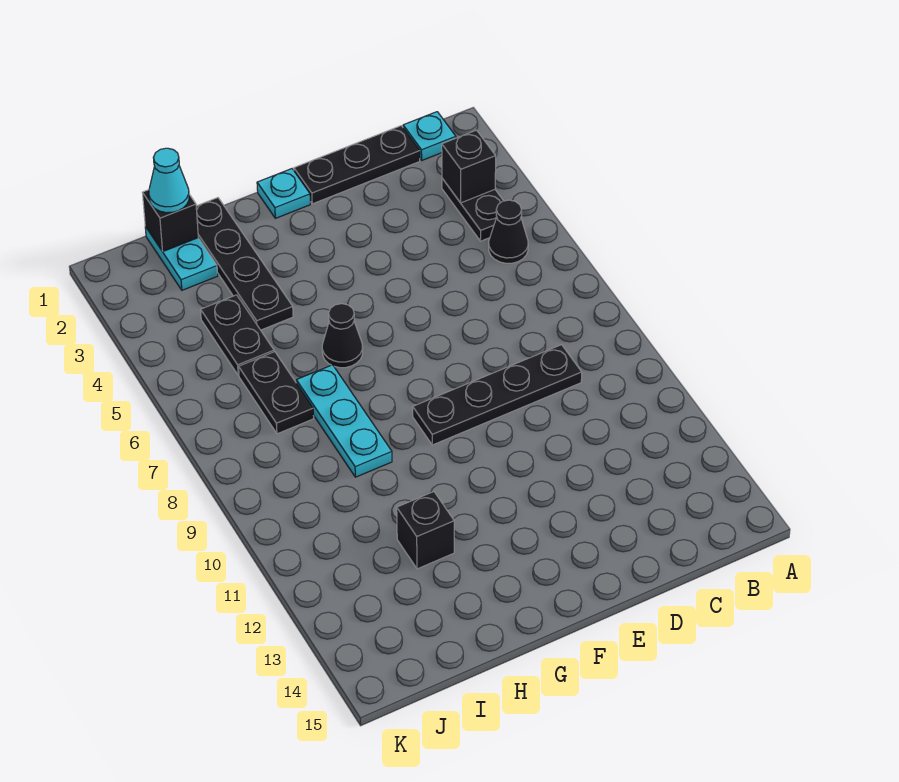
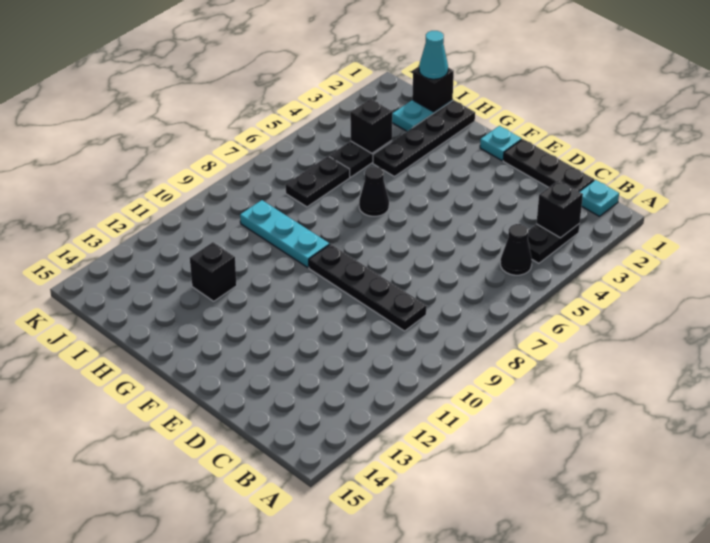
cyan 1x3 plate [296,365,392,477] -> cyan 1x3 plate turned to [240,200,329,267]
none -> black 1x1 brick [350,99,392,153]

